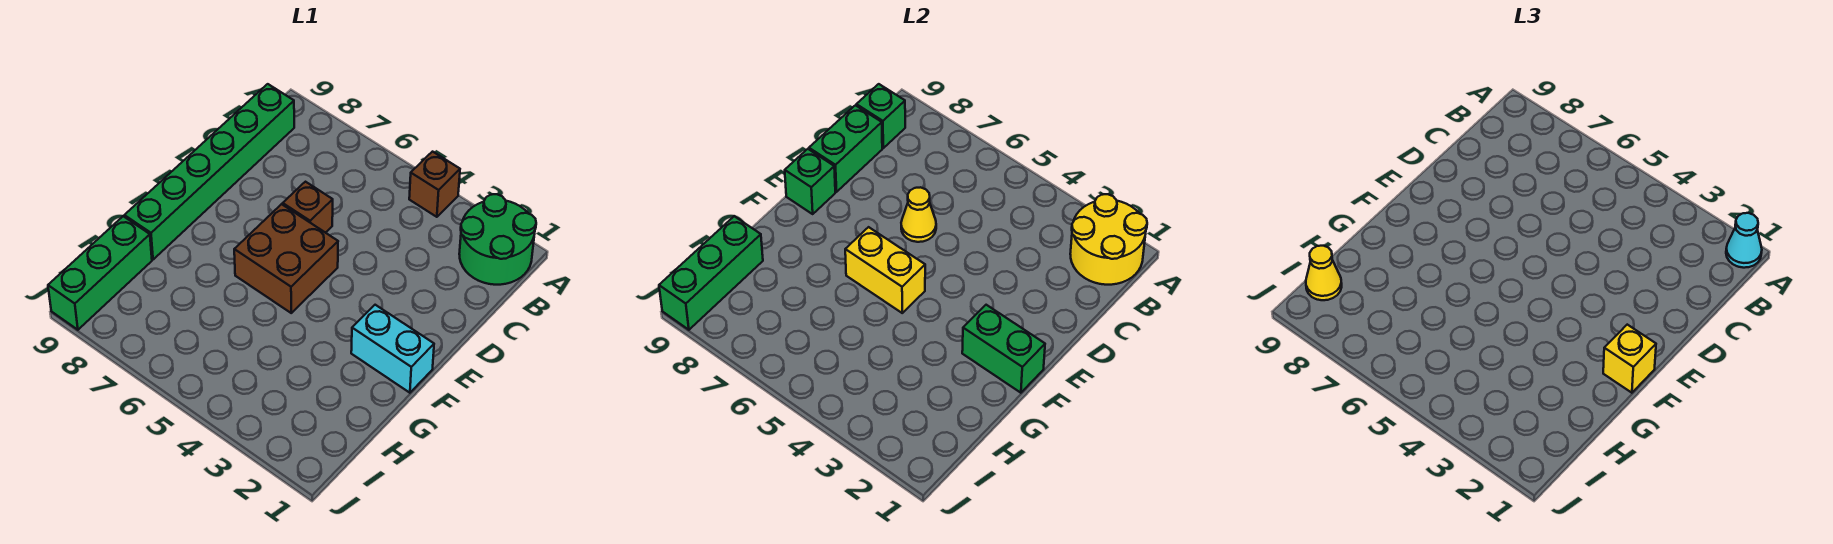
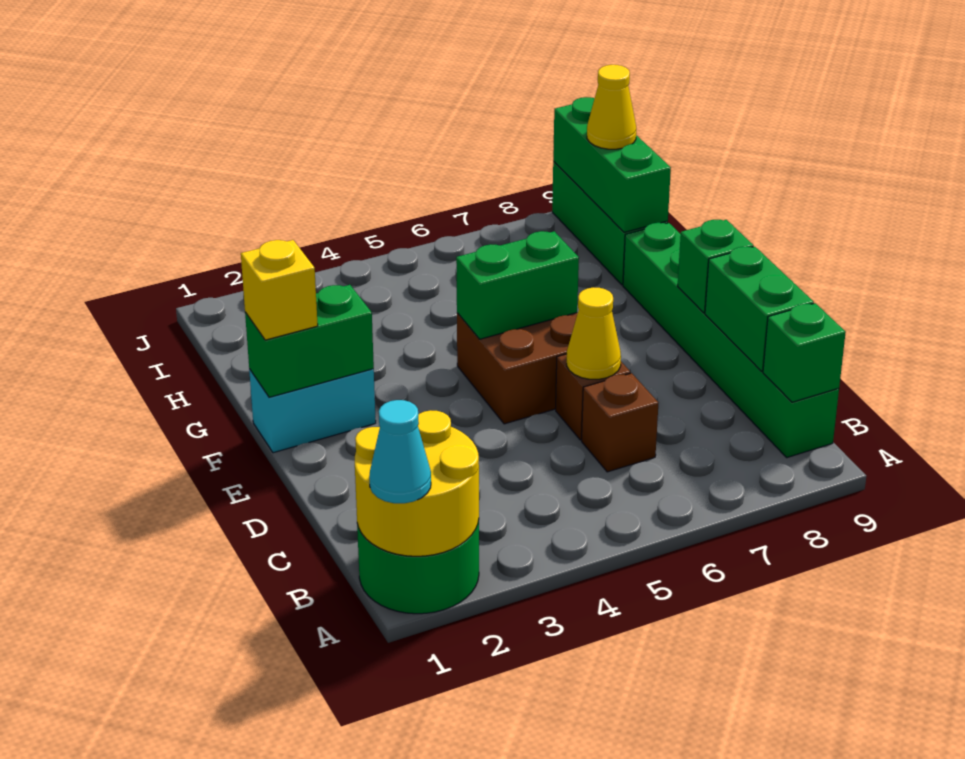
brown 1x1 brick [409,152,460,217] -> brown 1x1 brick moved to [582,373,658,472]
yellow 1x2 brick [845,227,925,313] -> green 1x2 brick [456,231,579,339]

